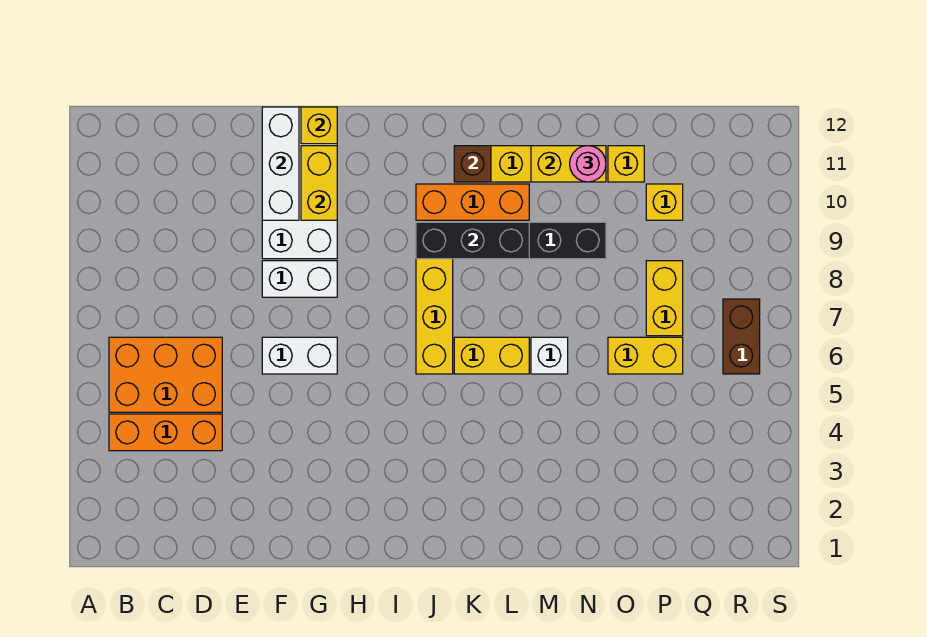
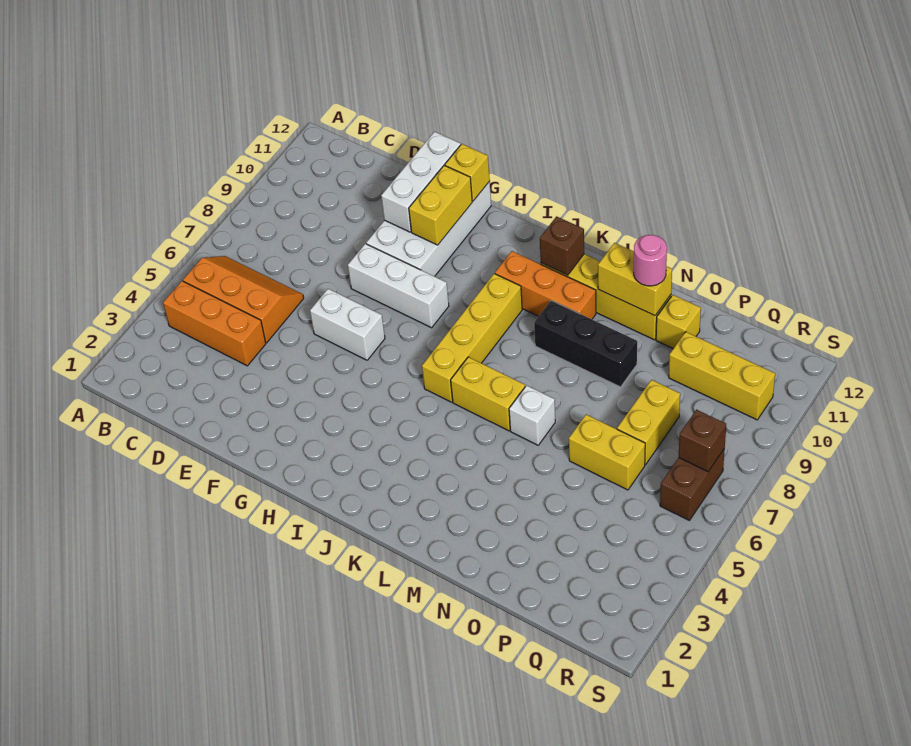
orange 2x3 brick [109,337,222,412] -> orange 2x3 slope [183,256,304,343]
white 1x2 brick [262,261,337,297] -> white 1x3 brick [348,244,449,328]
black 1x3 brick [416,222,529,259] -> none
yellow 1x1 brick [646,184,683,220] -> yellow 1x3 brick [669,332,775,420]
none -> brown 1x1 brick [679,410,726,472]

